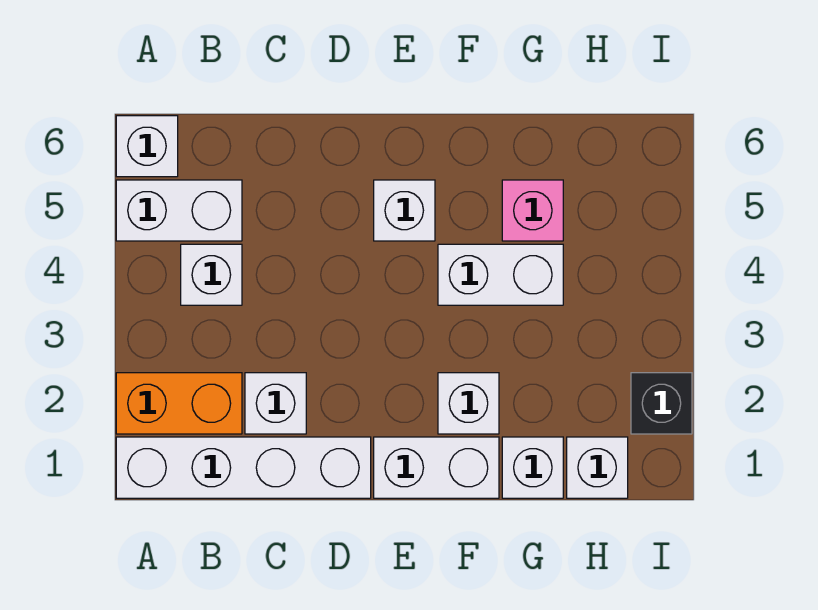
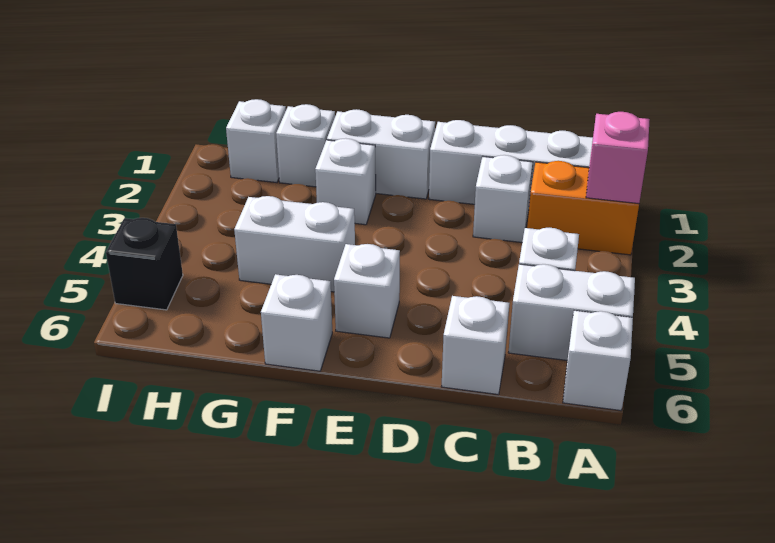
none -> white 1x1 brick [441,296,510,395]
none -> white 1x1 brick [261,274,332,371]
pink 1x1 brick [502,180,563,241] -> pink 1x1 brick moved to [586,112,650,204]
black 1x1 brick [631,373,692,434] -> black 1x1 brick moved to [106,218,183,310]

